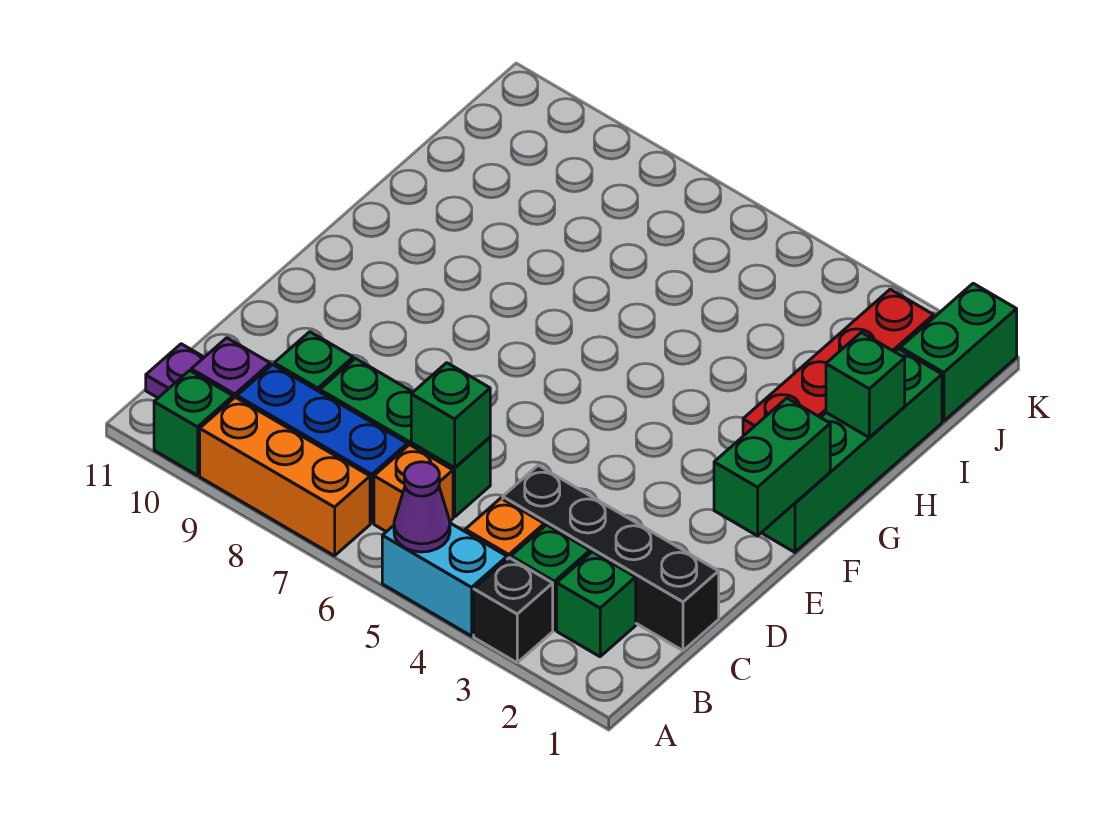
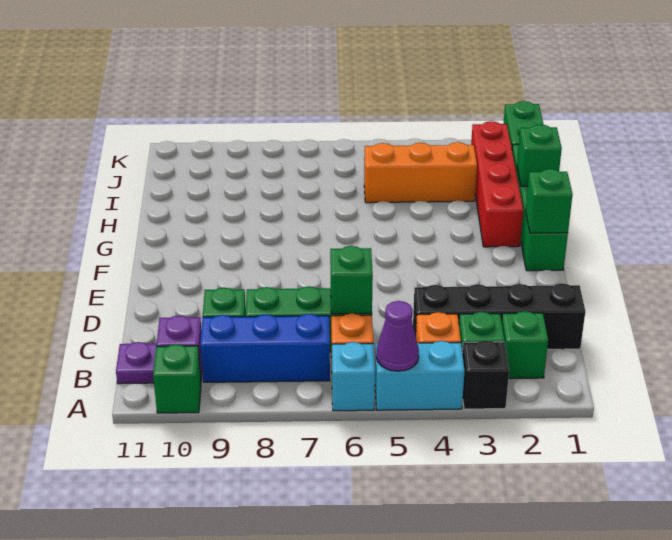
none -> cyan 1x1 brick [332,342,375,411]
orange 1x3 brick [200,397,370,556] -> orange 1x3 brick moved to [364,142,477,203]
green 1x2 brick [714,398,830,536] -> green 1x1 brick [526,169,573,233]

